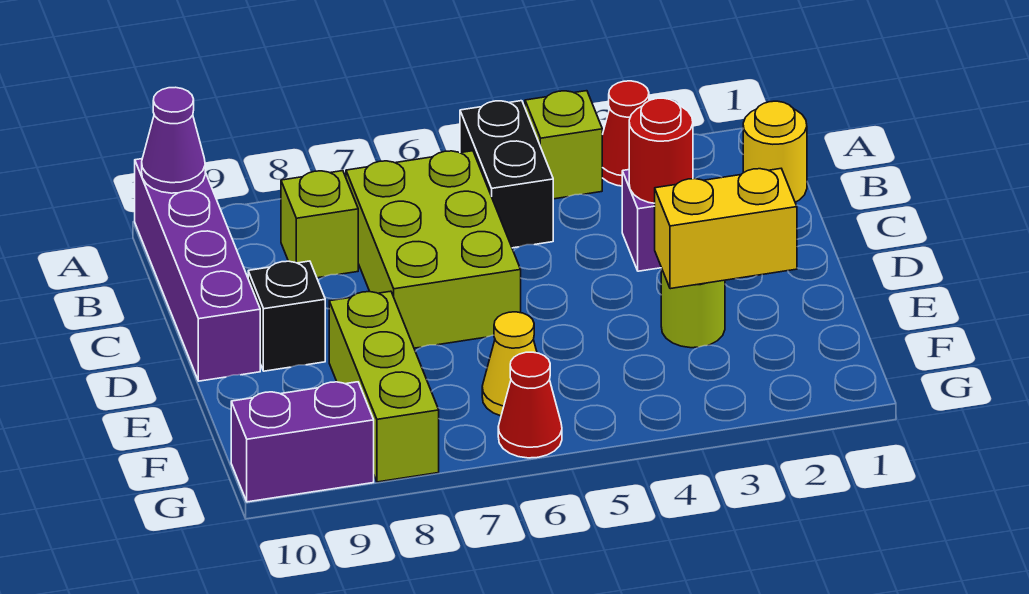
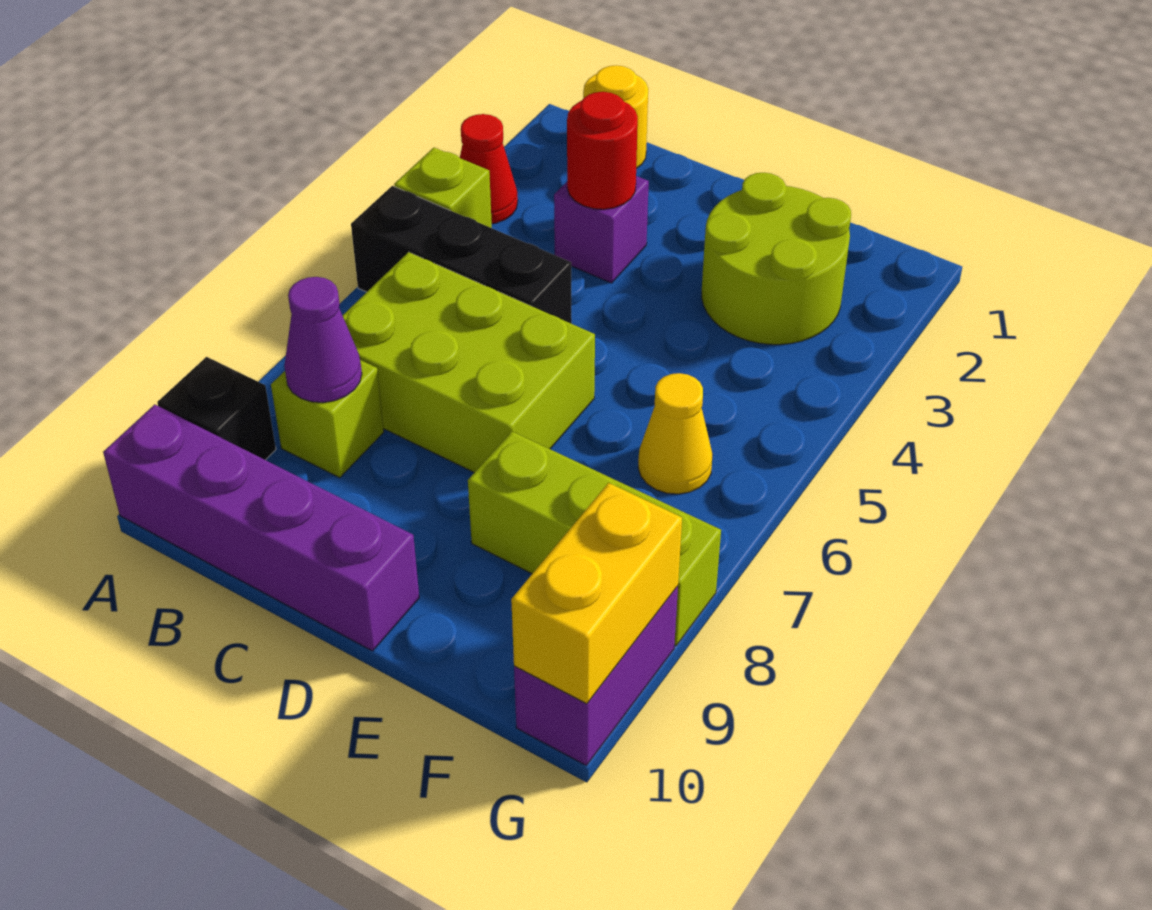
black 1x2 brick [460,101,553,248] -> black 1x3 brick [351,186,572,324]
purple 1x1 cone [142,87,205,193] -> purple 1x1 cone moved to [284,277,362,403]
black 1x1 brick [248,261,325,371] -> black 1x1 brick moved to [157,357,276,460]
yellow 1x2 brick [655,169,797,289] -> yellow 1x2 brick moved to [511,483,682,704]
lime 1x1 round brick [661,268,725,348] -> lime 2x2 round brick [702,173,851,345]
red 1x1 cone [498,352,562,458] -> none

